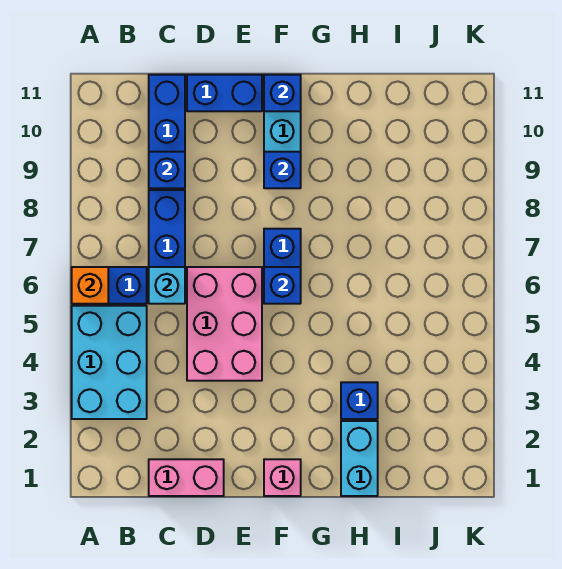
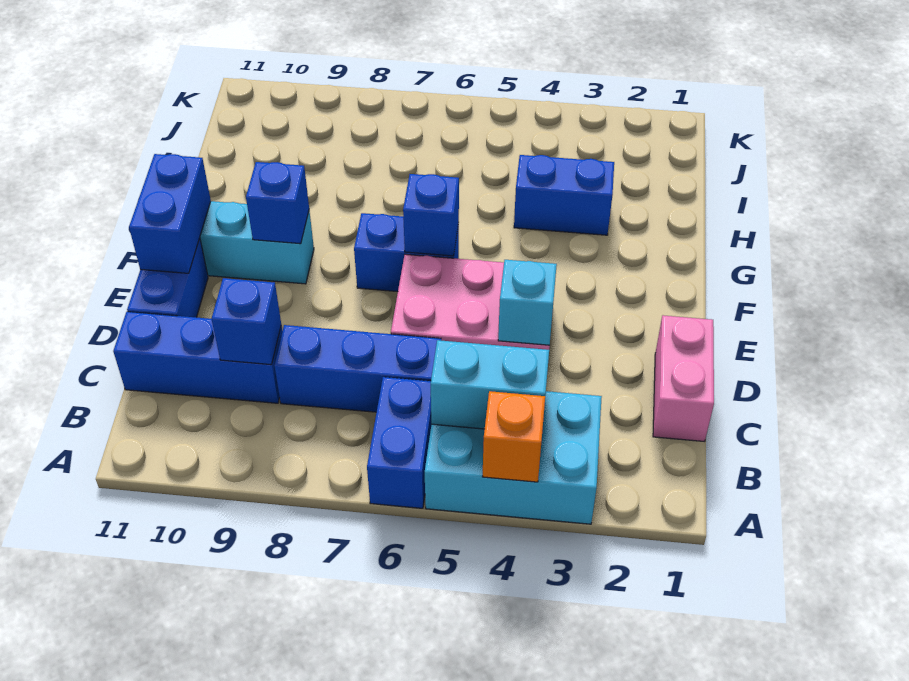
orange 1x1 brick [72,267,108,304] -> orange 1x1 brick moved to [483,391,545,482]
cyan 1x1 brick [149,267,185,304] -> cyan 1x1 brick moved to [498,260,557,345]
pink 1x1 brick [264,459,301,496] -> none
blue 1x1 brick [264,75,301,111] -> blue 1x2 brick [129,154,211,273]
cyan 1x2 brick [341,421,378,496] -> cyan 1x2 brick moved to [431,340,549,429]
blue 1x1 brick [341,382,378,419] -> blue 1x2 brick [514,155,614,235]

